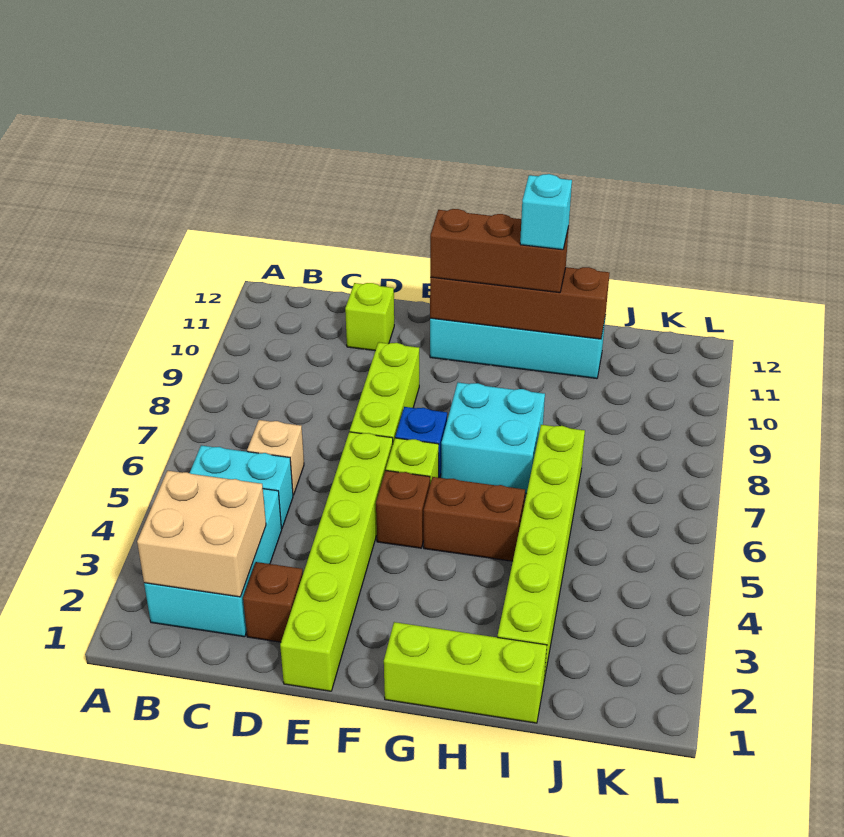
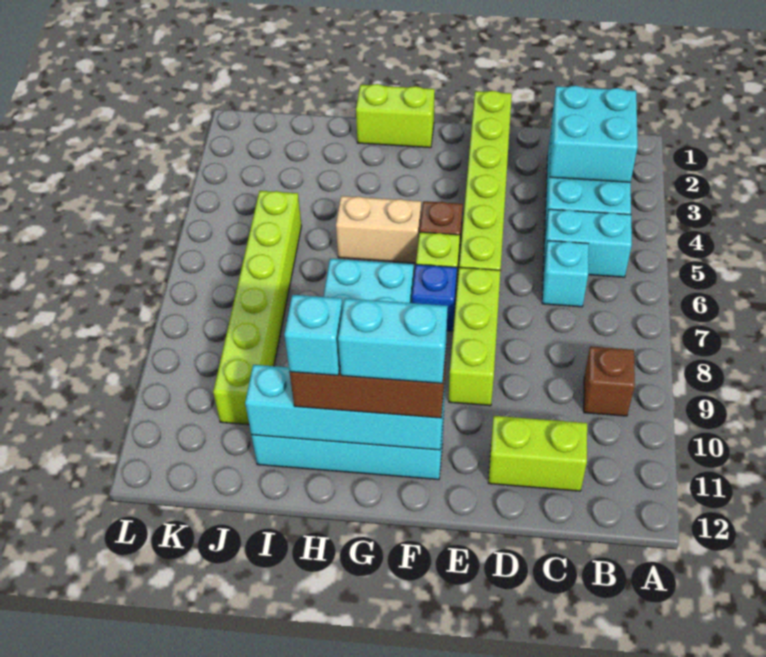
tan 2x2 brick [137,471,266,597] -> cyan 2x2 brick [550,86,638,182]
tan 1x1 brick [247,420,304,495] -> cyan 1x1 brick [542,241,589,307]
brown 1x1 brick [243,562,303,642] -> brown 1x1 brick moved to [584,347,635,416]
lime 1x1 brick [345,283,394,351] -> lime 1x2 brick [489,416,587,491]
brown 1x4 brick [430,267,610,339] -> cyan 1x4 brick [245,365,445,450]
none -> cyan 1x2 brick [338,298,448,383]
lime 1x3 brick [384,622,547,723] -> lime 1x2 brick [356,84,435,148]
brown 1x2 brick [424,477,525,561] -> tan 1x2 brick [336,196,421,263]
lime 1x6 brick [497,425,585,680] -> lime 1x6 brick moved to [213,191,301,425]

